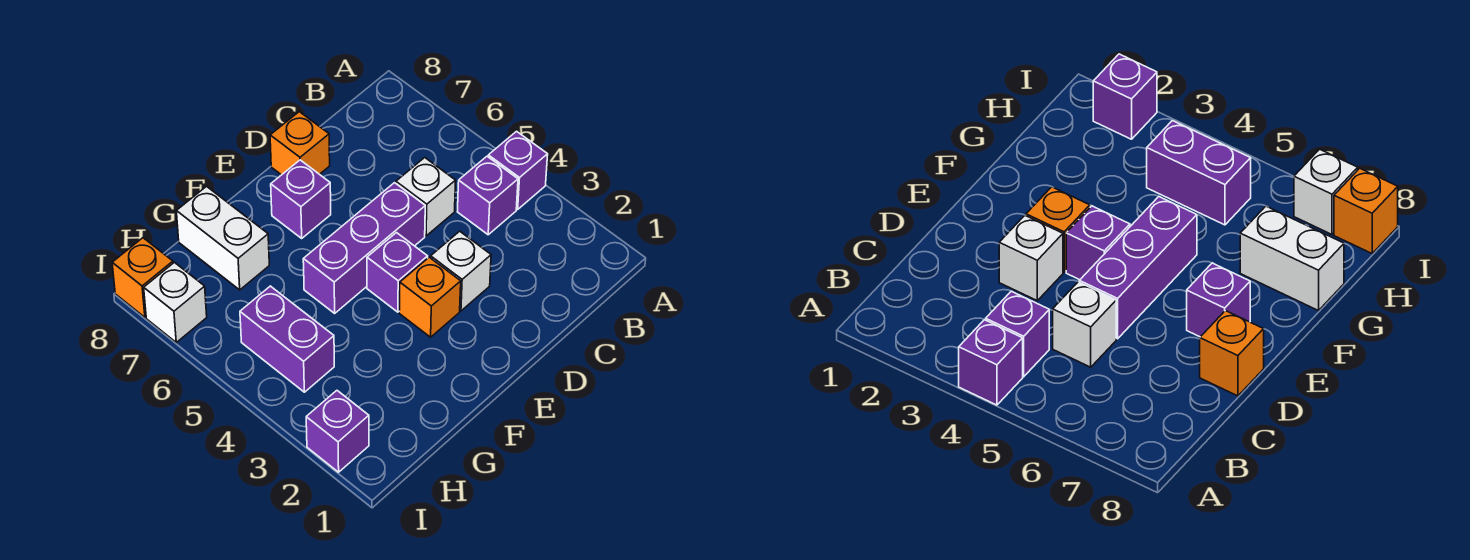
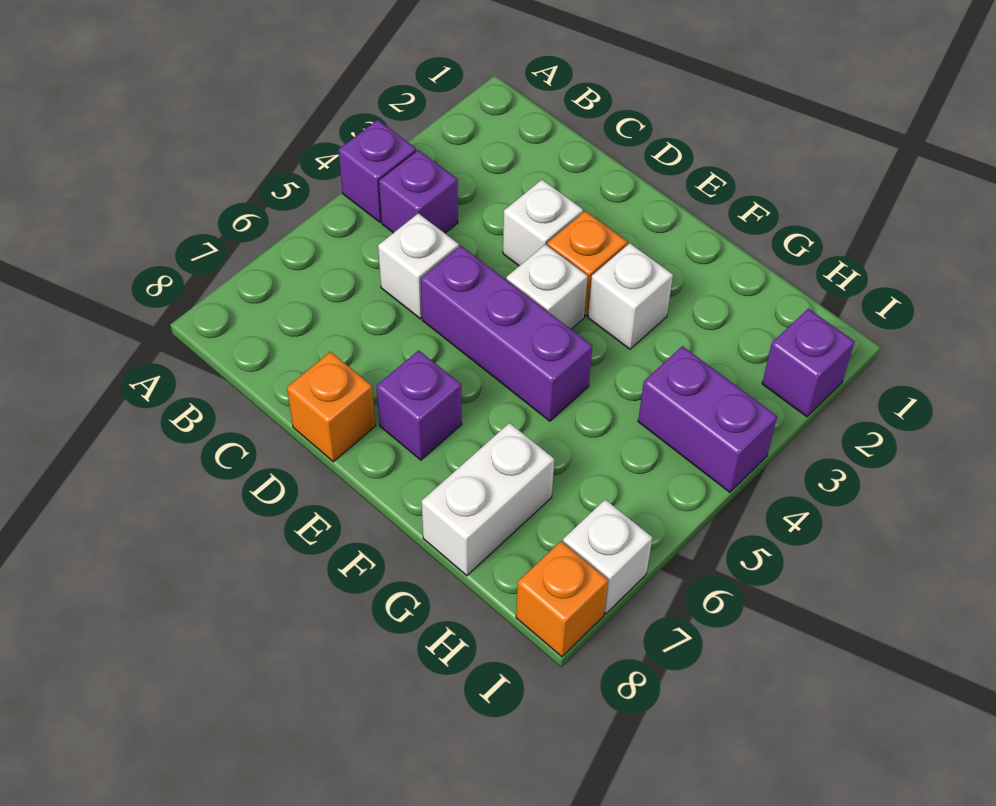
purple 1x1 brick [367,233,428,312] -> white 1x1 brick [506,244,588,329]
none -> white 1x1 brick [588,243,673,349]
purple 1x2 brick [240,286,334,392] -> purple 1x2 brick turned to [638,346,777,492]

